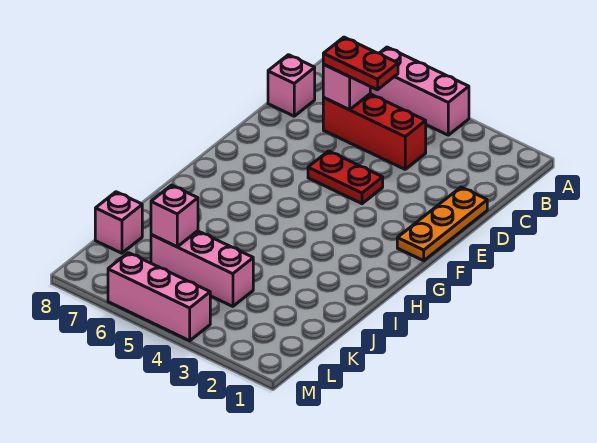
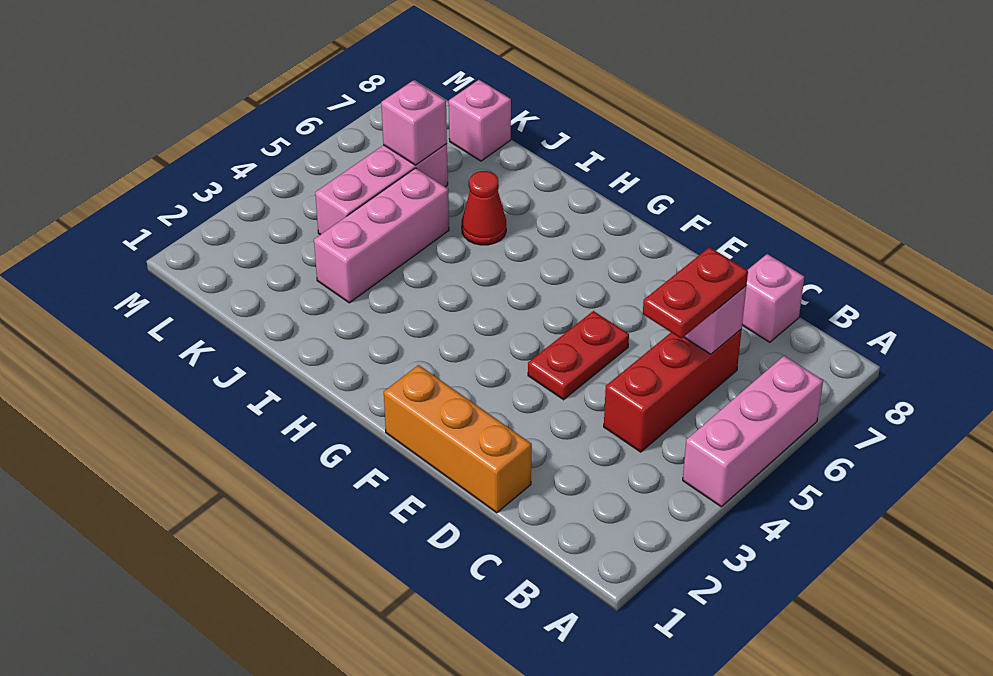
orange 1x3 plate [397,187,487,261] -> orange 1x3 brick [384,365,532,513]
none -> red 1x1 cone [462,171,506,245]
pink 1x3 brick [108,253,210,341] -> pink 1x3 brick moved to [314,168,449,303]

